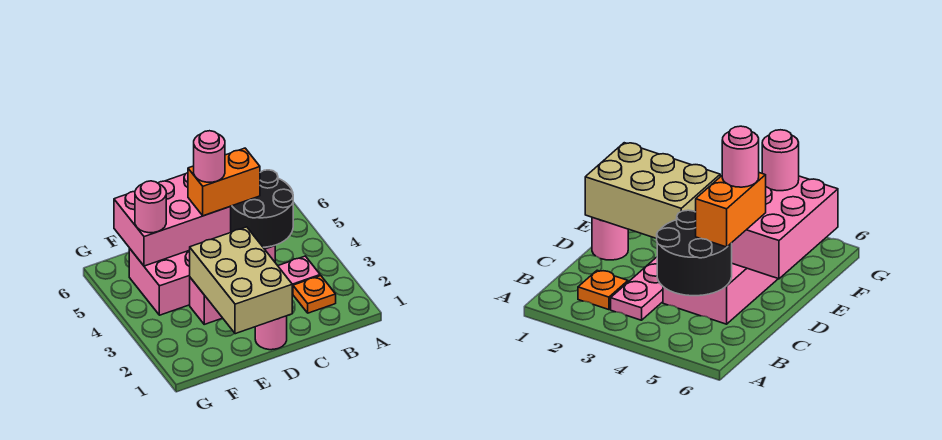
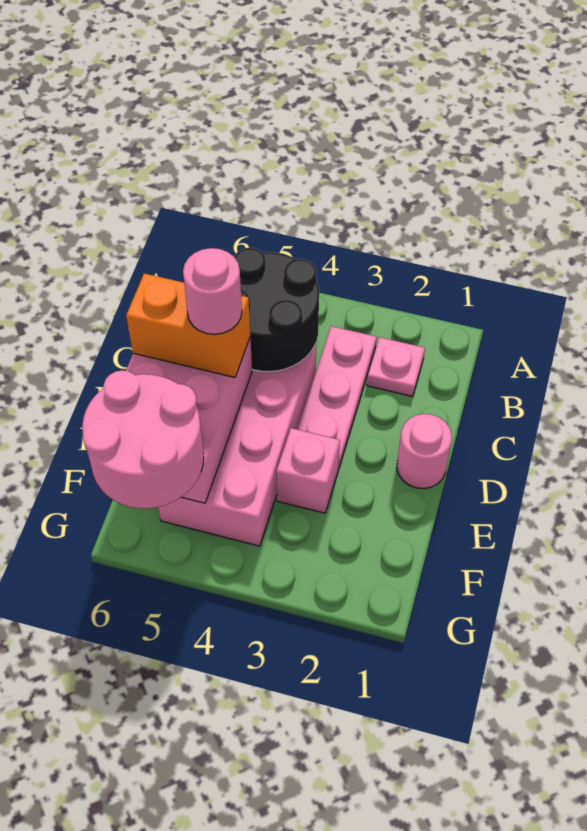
orange 1x1 plate [293,276,336,313] -> pink 1x1 plate [367,337,425,397]
orange 1x2 brick [188,148,260,216] -> orange 1x2 brick turned to [126,273,250,377]
tan 2x3 brick [190,227,292,334] -> none
pink 1x1 round brick [135,181,166,233] -> pink 2x2 round brick [82,370,204,509]

